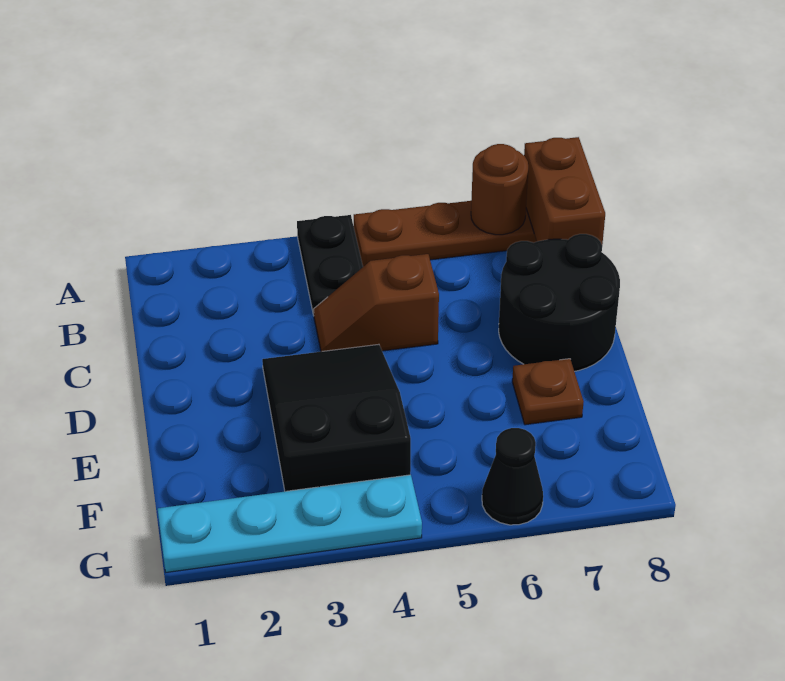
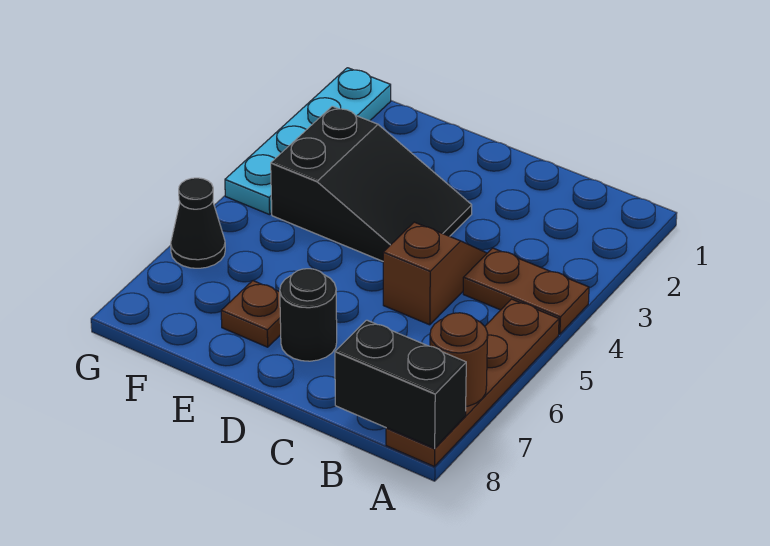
black 1x2 plate [297,215,363,315] -> brown 1x2 plate [463,248,589,334]
brown 1x2 brick [524,137,605,244] -> black 1x2 brick [335,320,466,448]
black 2x2 round brick [499,234,620,371] -> black 1x1 round brick [280,269,337,361]

